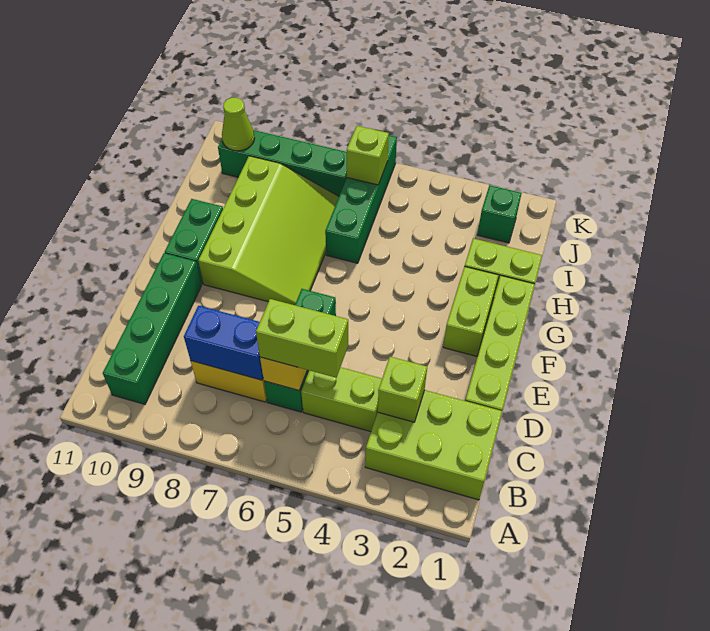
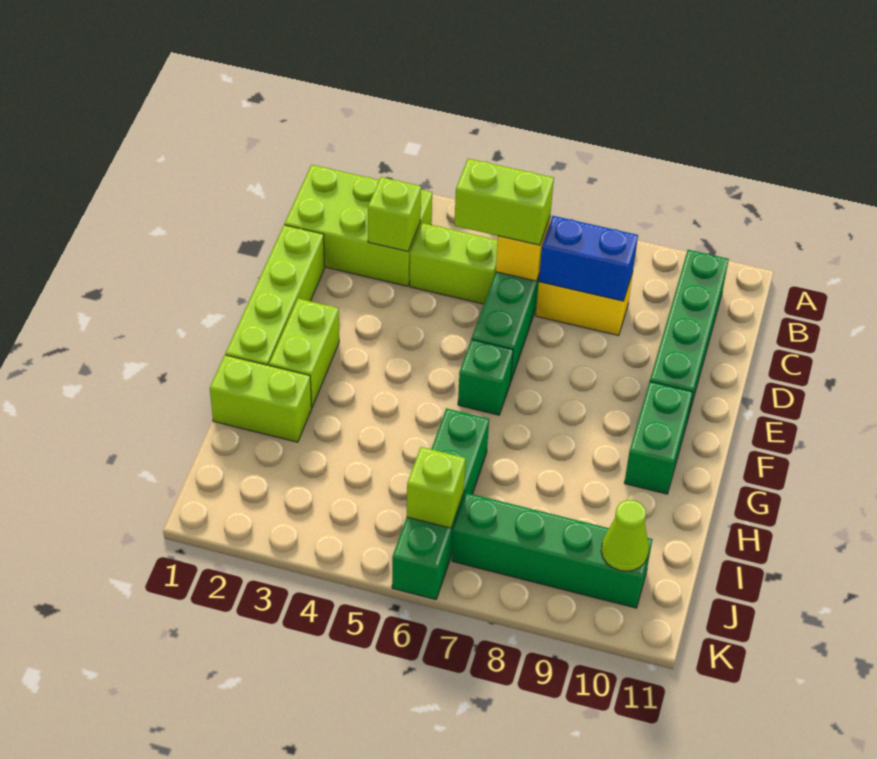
lime 3x4 slope [198,156,339,305] -> none
green 1x1 brick [477,185,522,243] -> green 1x1 brick moved to [458,339,513,415]

